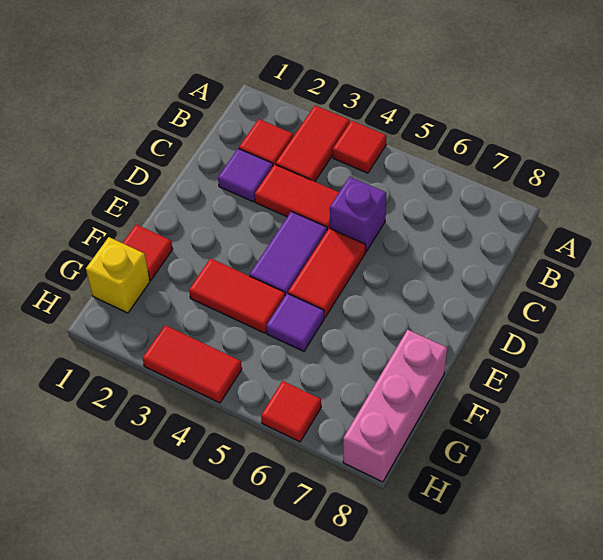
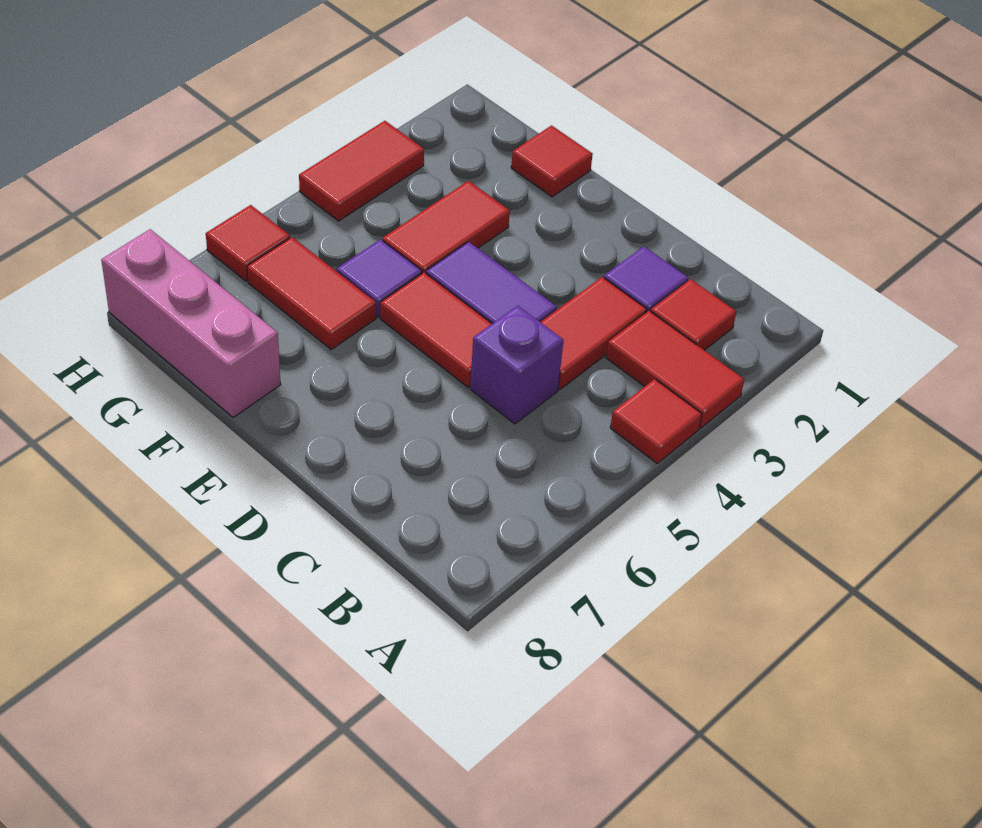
none -> red 1x2 tile [247,237,376,349]
yellow 1x1 brick [86,237,150,313] -> none

